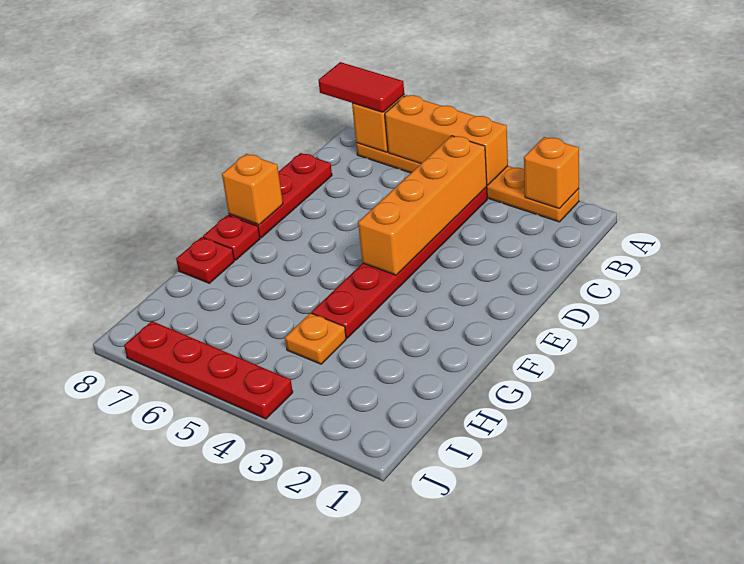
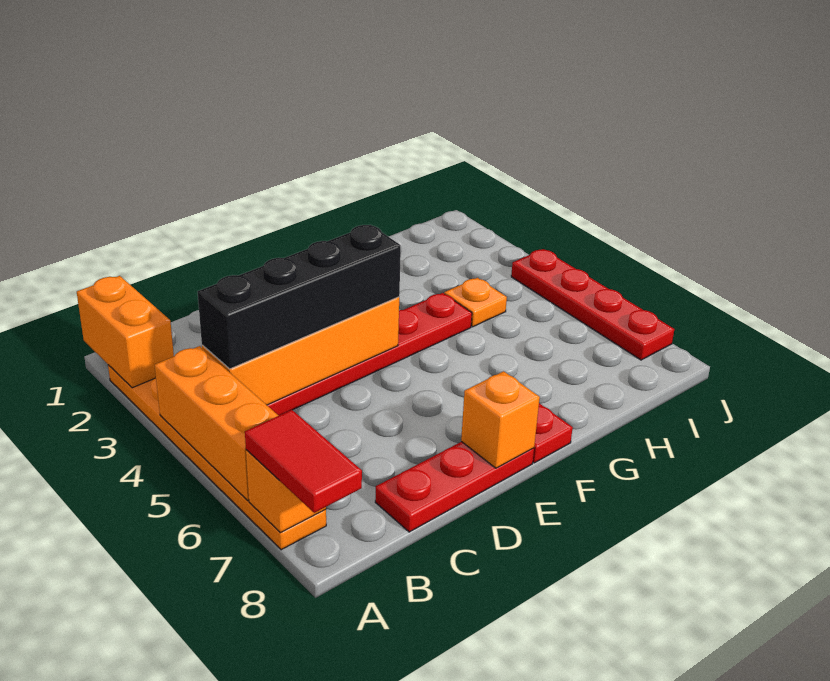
orange 1x1 brick [524,137,579,209] -> orange 1x2 brick [77,276,174,388]
none -> black 1x4 brick [198,225,401,369]
red 1x1 plate [176,237,234,283] -> none

